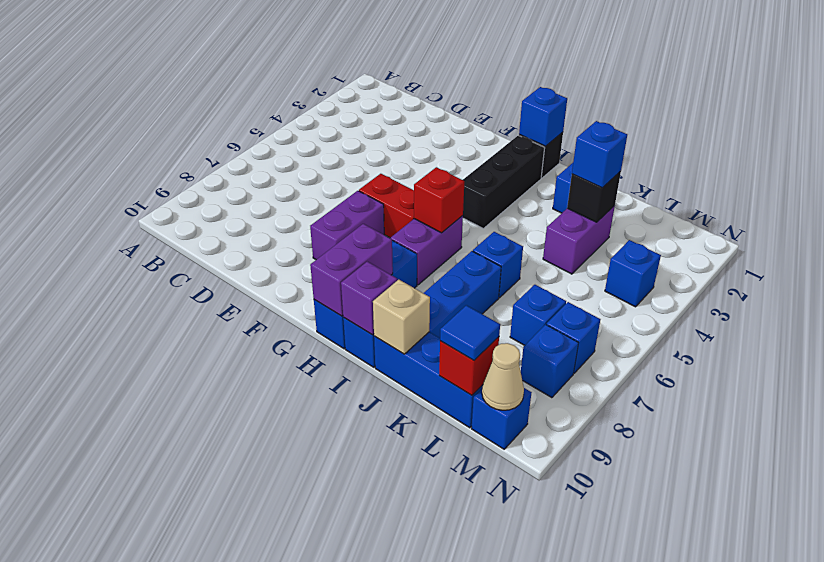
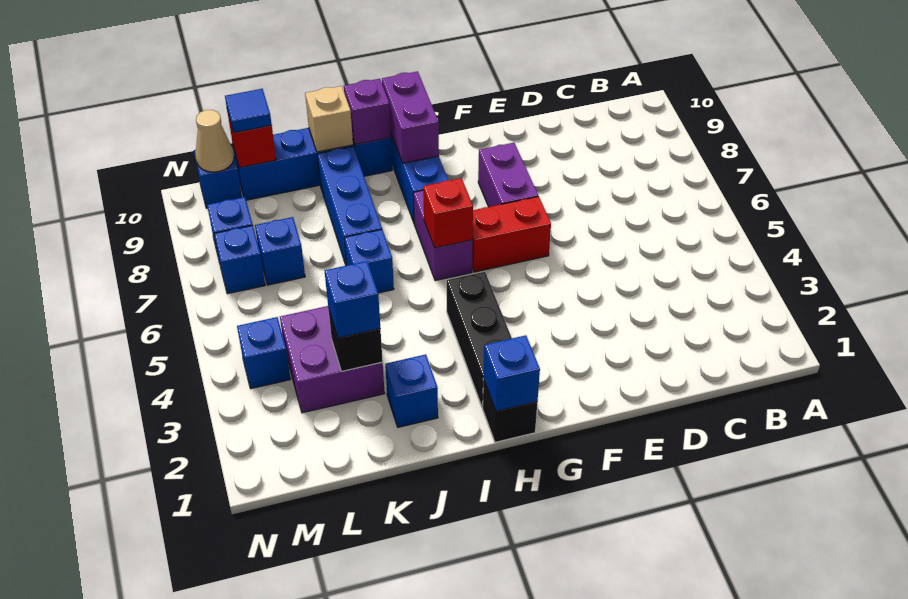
purple 1x2 brick [543,206,615,274] -> purple 2x2 brick [280,306,385,413]

